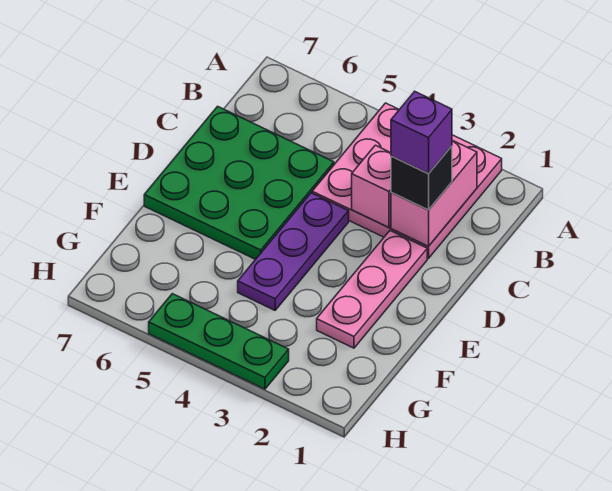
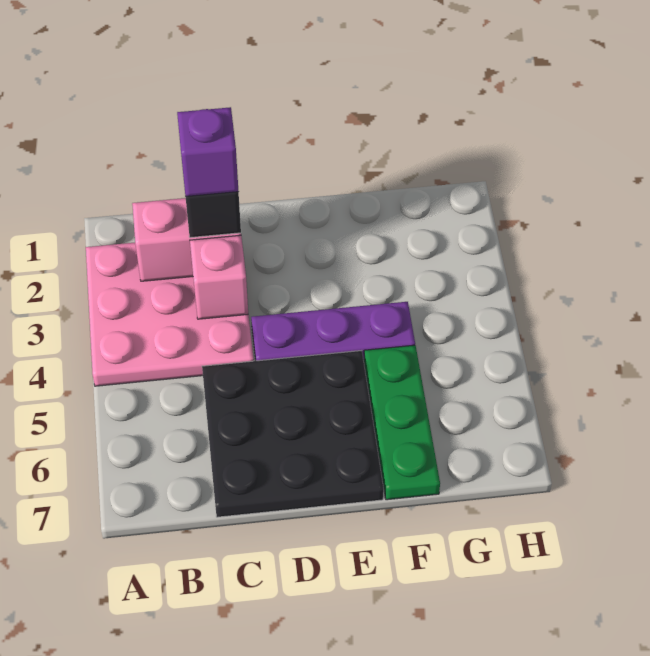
green 3x3 plate [144,106,334,259] -> black 3x3 plate [202,351,384,517]
pink 1x3 plate [317,231,427,348] -> none
green 1x3 plate [149,294,289,389] -> green 1x3 plate moved to [364,345,440,500]

